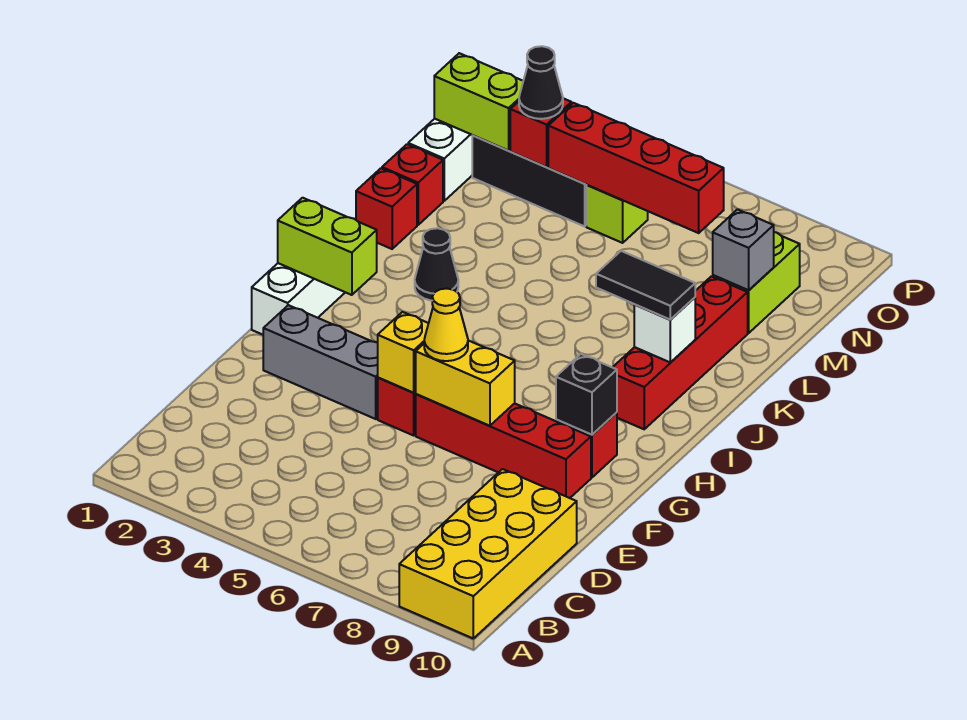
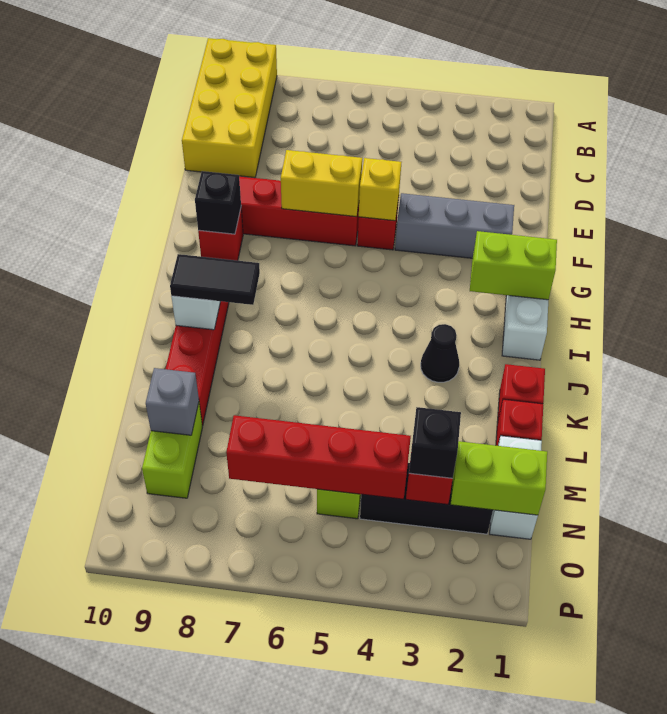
yellow 1x1 cone [424,289,468,361] -> none
black 1x1 cone [519,46,563,119] -> black 1x1 brick [409,407,461,479]

